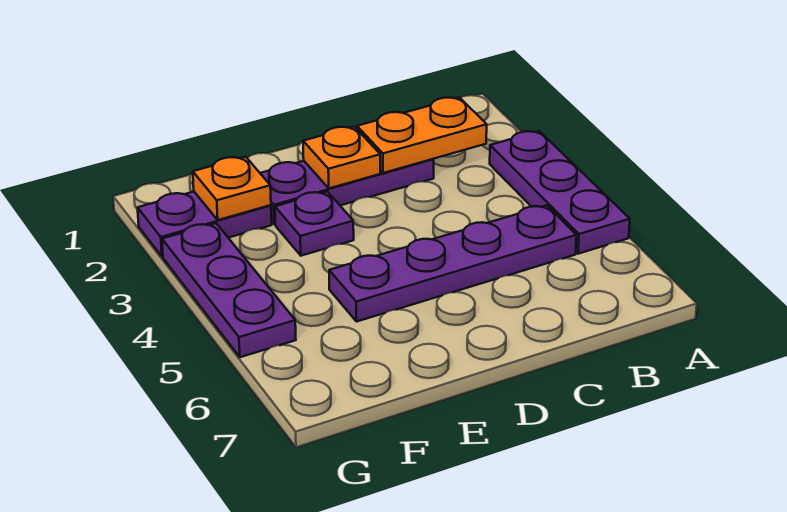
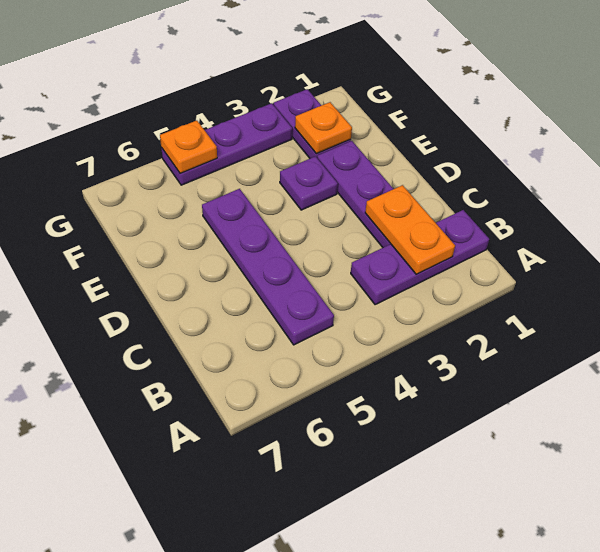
purple 1x3 plate [490,131,630,254] -> purple 1x3 plate moved to [351,210,489,305]
orange 1x1 plate [303,127,380,188] -> orange 1x1 plate moved to [160,121,217,174]

